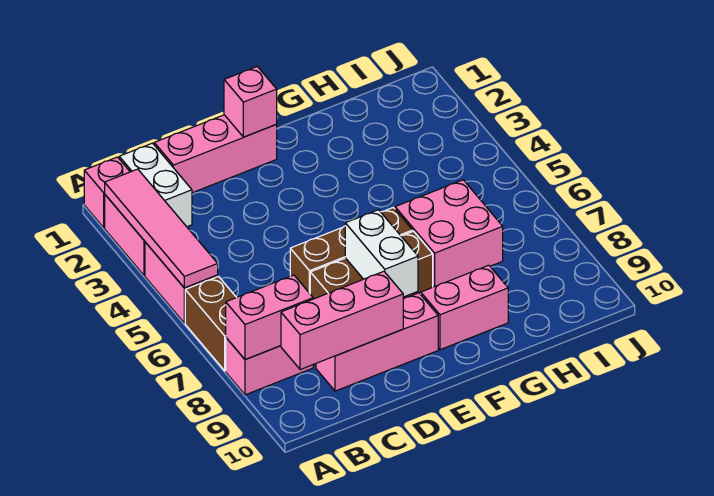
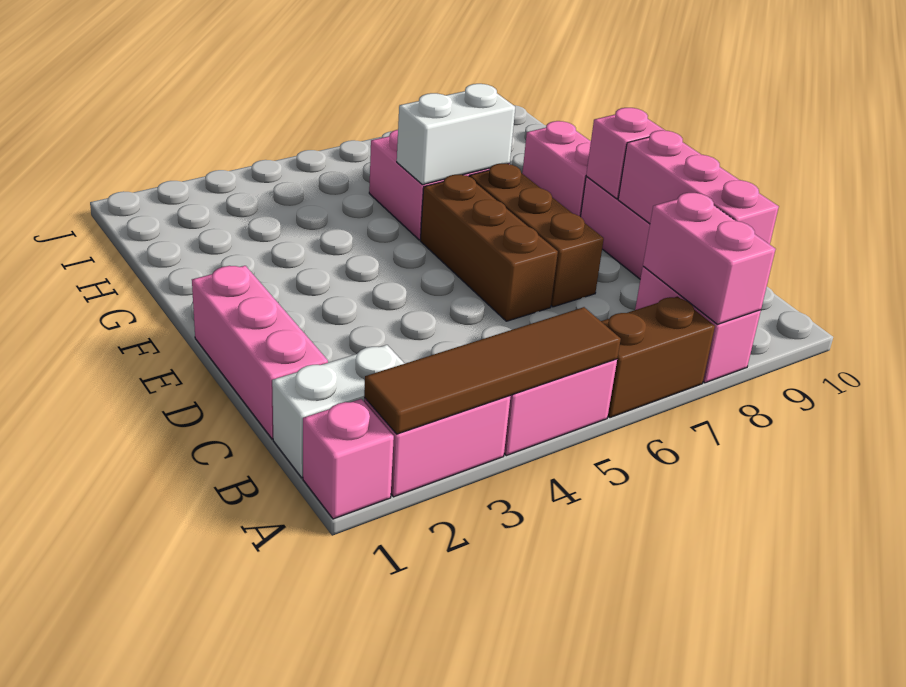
pink 1x4 tile [105,169,218,288] -> brown 1x4 tile [364,307,621,434]
pink 1x1 brick [224,67,277,137] -> pink 1x1 brick moved to [586,108,665,199]
white 1x2 brick [345,210,418,297] -> white 1x2 brick moved to [397,84,515,185]

